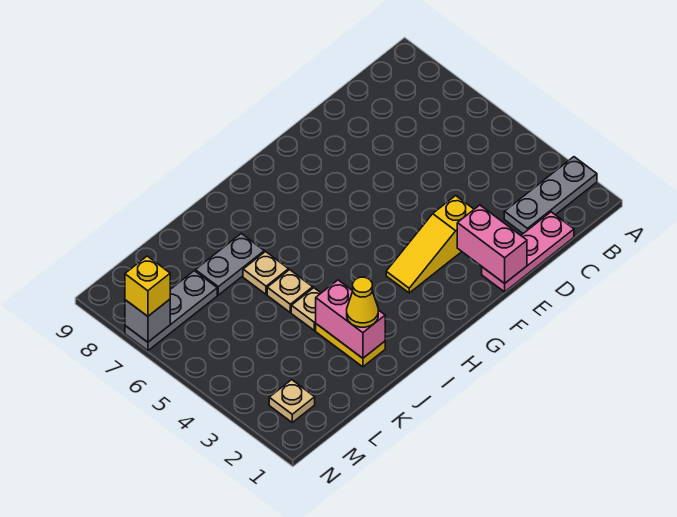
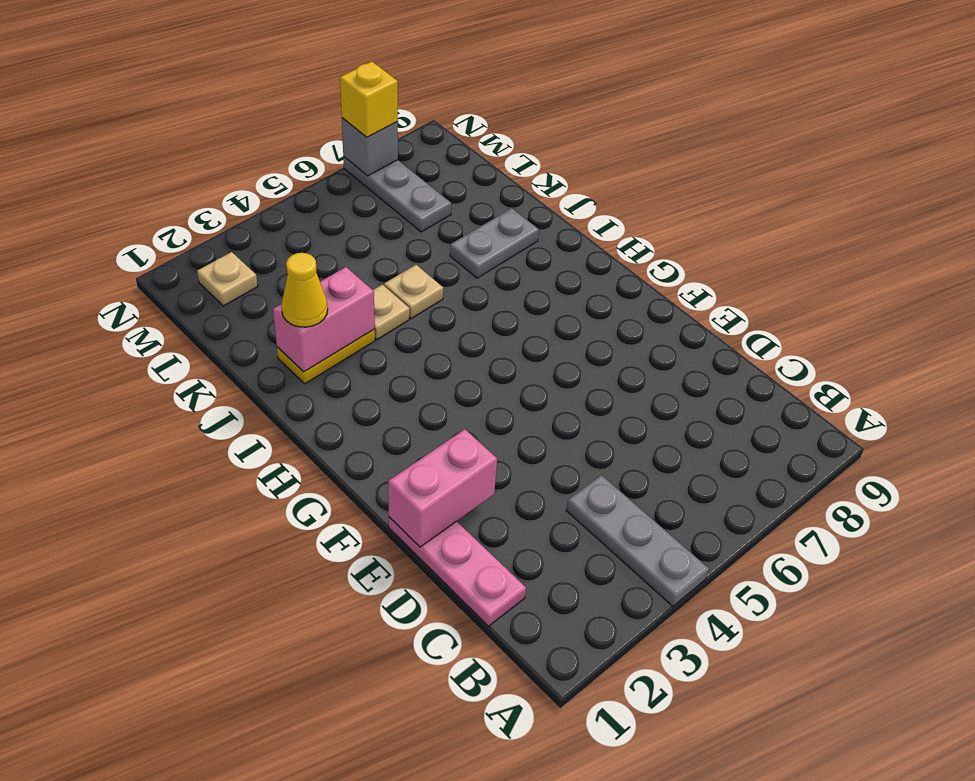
grey 1x3 plate [504,157,597,233] -> grey 1x3 plate moved to [566,475,709,606]
yellow 1x3 slope [386,196,474,293] -> none
tan 1x1 plate [243,252,289,294] -> none
grey 1x2 plate [195,233,264,295] -> grey 1x2 plate turned to [450,208,539,278]

